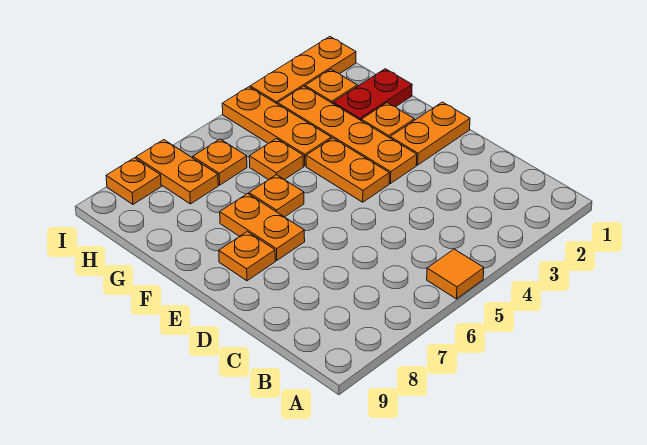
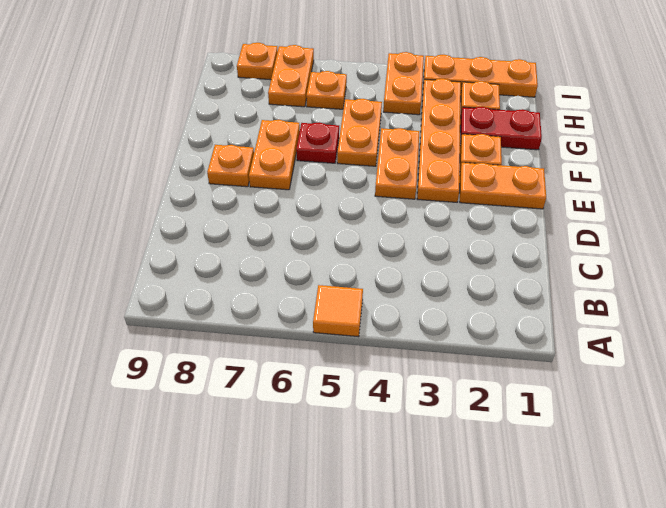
orange 1x1 plate [249,175,304,217] -> red 1x1 plate [296,122,339,163]
orange 1x3 plate [222,87,331,166] -> orange 1x2 plate [383,52,424,115]
orange 1x1 plate [249,139,304,180] -> orange 1x2 plate [337,99,382,166]

